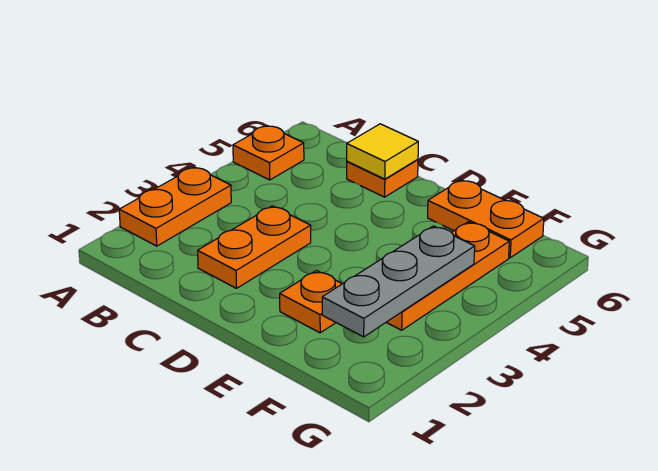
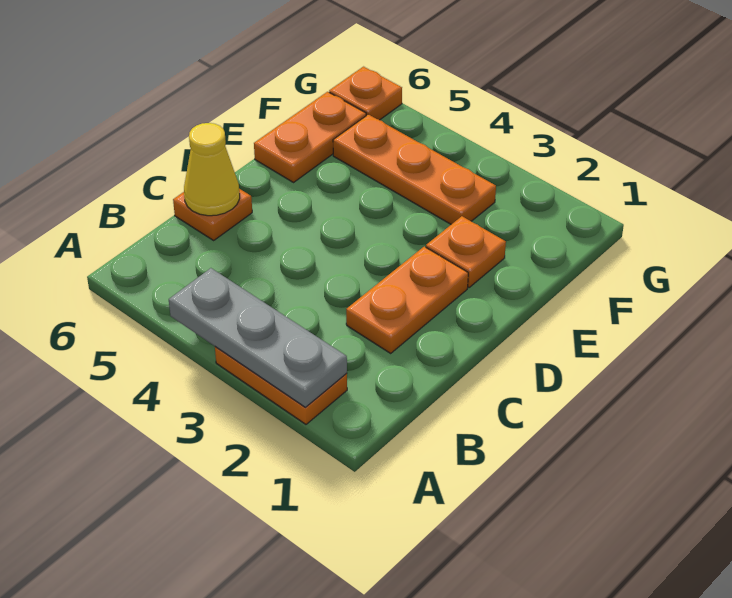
orange 1x1 plate [233,126,304,180] -> orange 1x1 plate moved to [329,67,402,120]
orange 1x2 plate [198,206,311,288] -> orange 1x2 plate turned to [346,247,468,353]
yellow 1x1 tile [347,124,418,179] -> yellow 1x1 cone [184,123,240,216]
grey 1x3 plate [322,226,475,337] -> grey 1x3 plate moved to [169,268,347,407]

